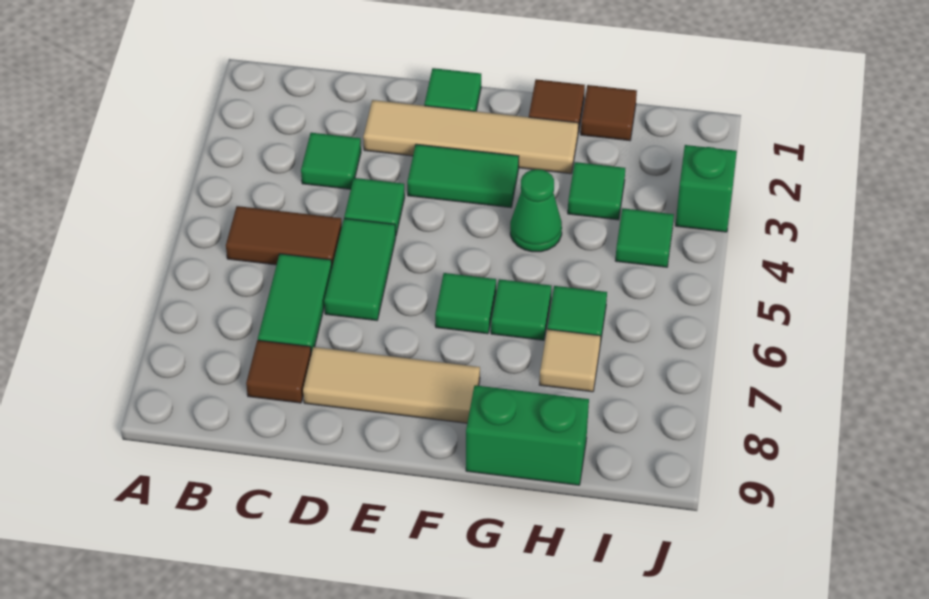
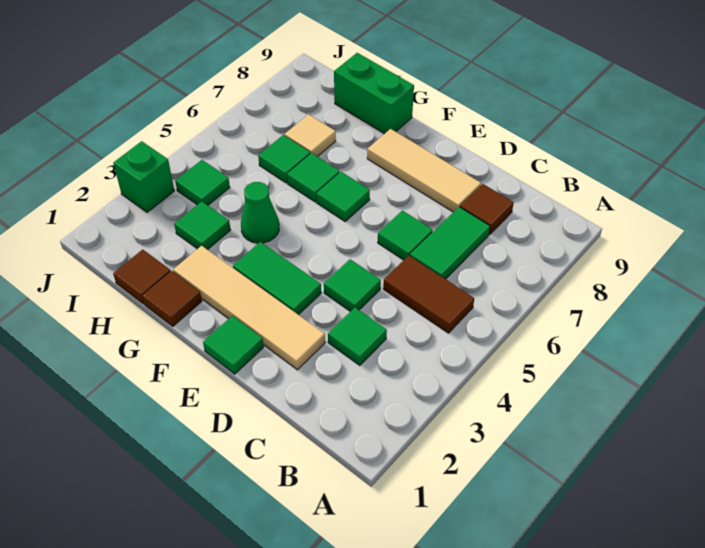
green 1x2 tile [324,218,396,320] -> green 1x1 tile [378,211,433,260]

